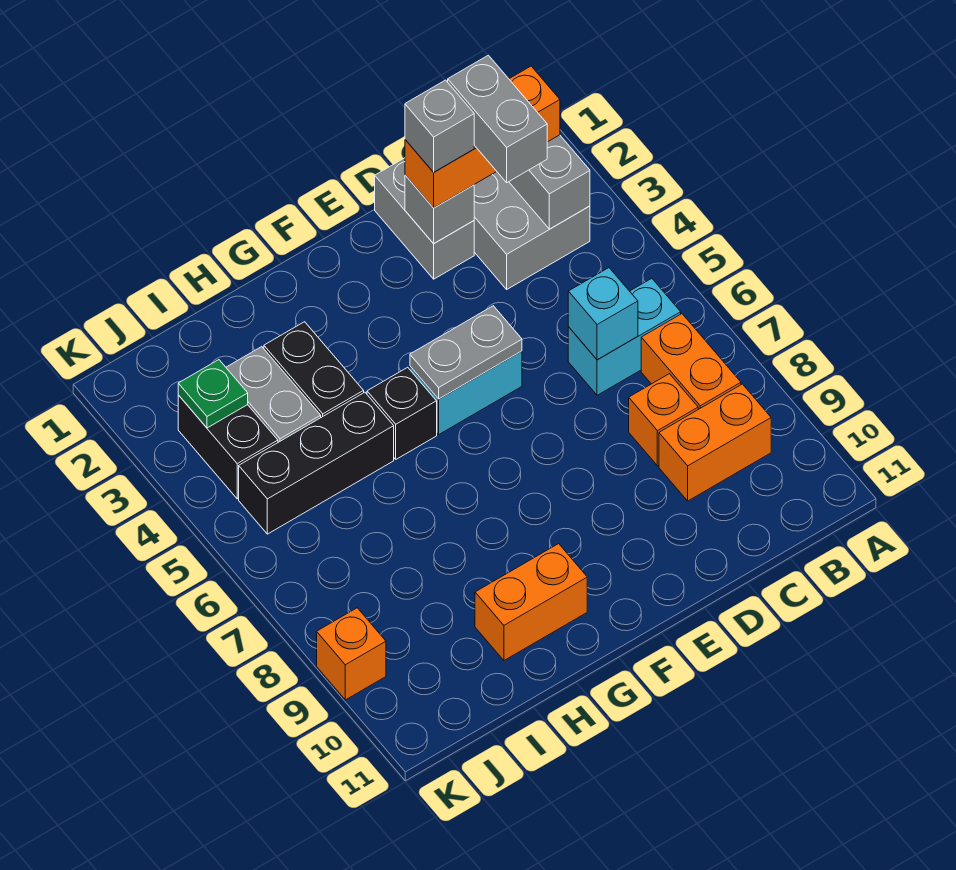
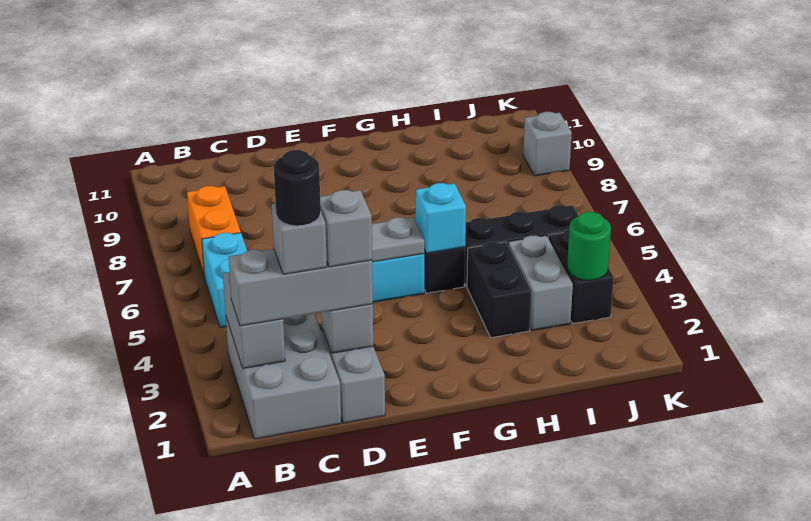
orange 1x3 brick [405,66,560,208] -> grey 1x3 brick [229,249,373,326]
cyan 1x2 brick [568,278,681,395] -> cyan 1x2 brick turned to [202,233,247,328]
orange 1x2 brick [659,384,771,501] -> none
grey 1x2 brick [448,55,547,182] -> grey 1x1 brick [272,203,327,274]
none -> black 1x1 round brick [274,150,321,226]
cyan 1x1 brick [568,268,638,360] -> cyan 1x1 brick moved to [416,183,466,253]
orange 1x1 brick [629,374,698,466] -> none
orange 1x2 brick [475,544,587,660] -> none
green 1x1 plate [178,360,248,428] -> green 1x1 round brick [567,212,611,280]
orange 1x1 brick [317,608,386,700] -> grey 1x1 brick [523,112,572,176]

